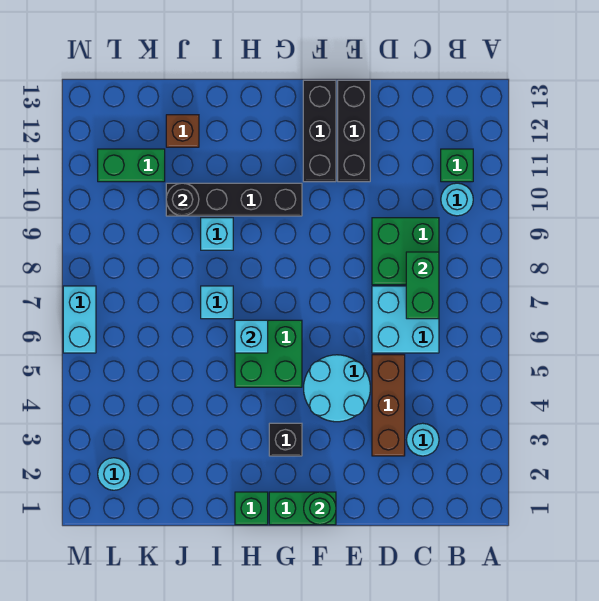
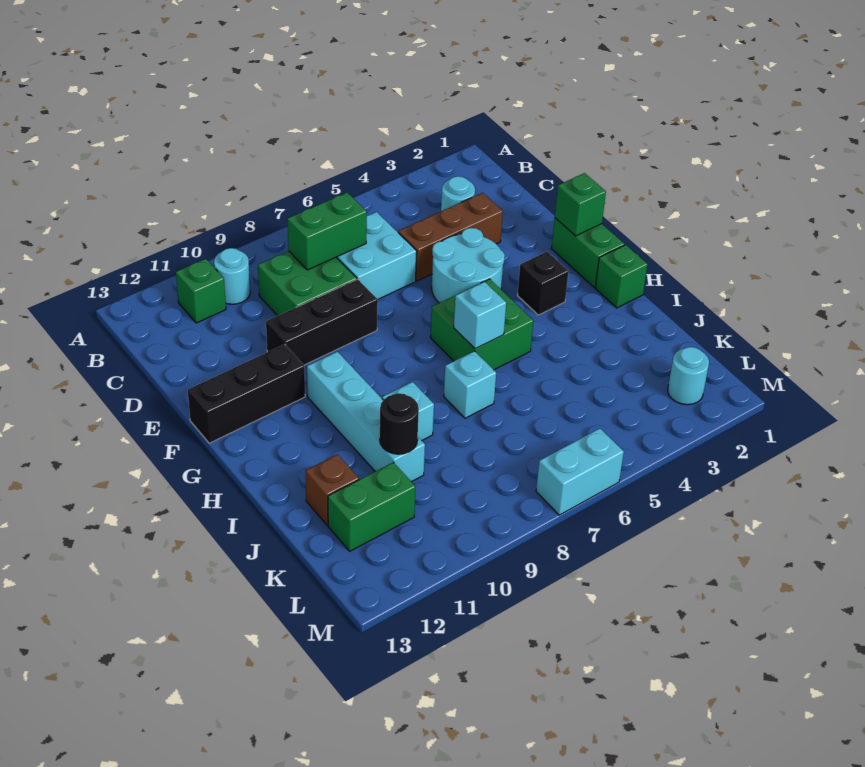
black 1x3 brick [338,80,370,182] -> black 1x3 brick moved to [266,279,378,365]
green 1x1 round brick [304,492,336,525] -> green 1x1 brick [555,173,606,236]
black 1x4 brick [166,183,302,216] -> cyan 1x4 brick [307,352,425,482]
green 1x2 brick [98,149,165,182] -> green 1x2 brick turned to [328,462,416,551]

